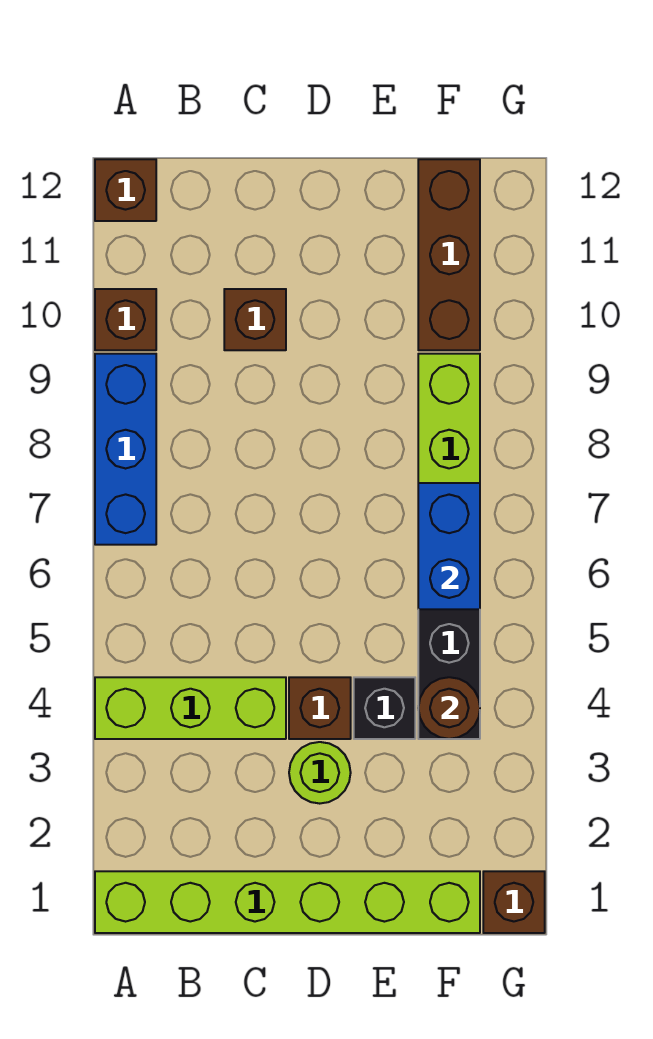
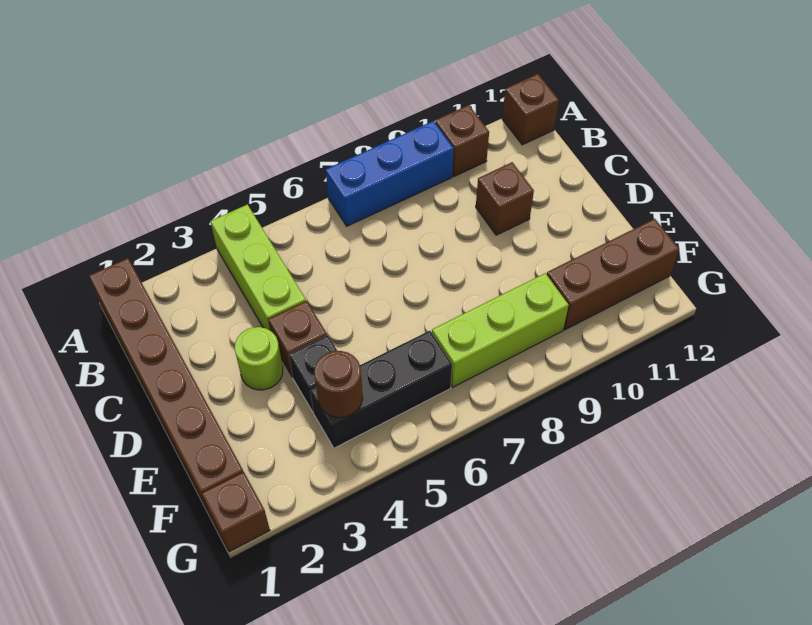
lime 1x6 brick [95,871,480,933] -> brown 1x6 brick [89,258,243,510]
blue 1x2 brick [418,483,480,609] -> none

